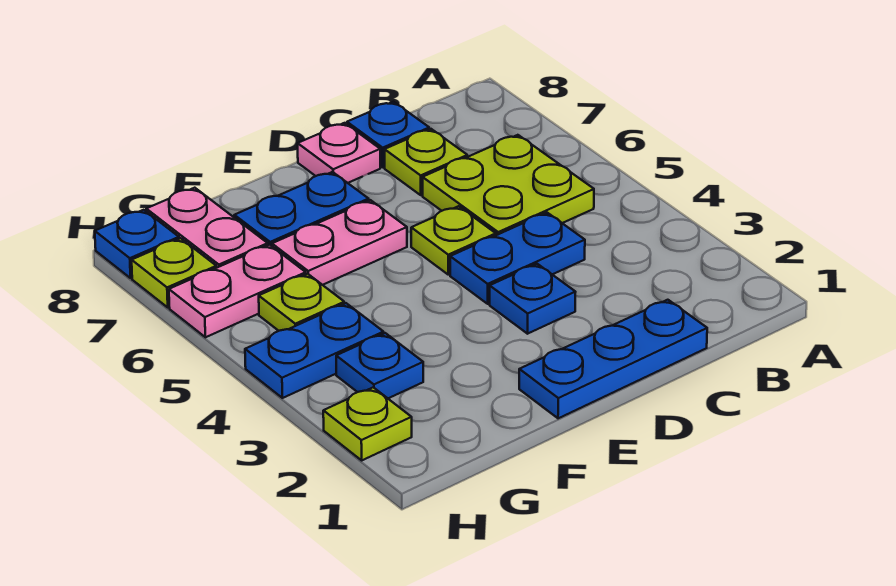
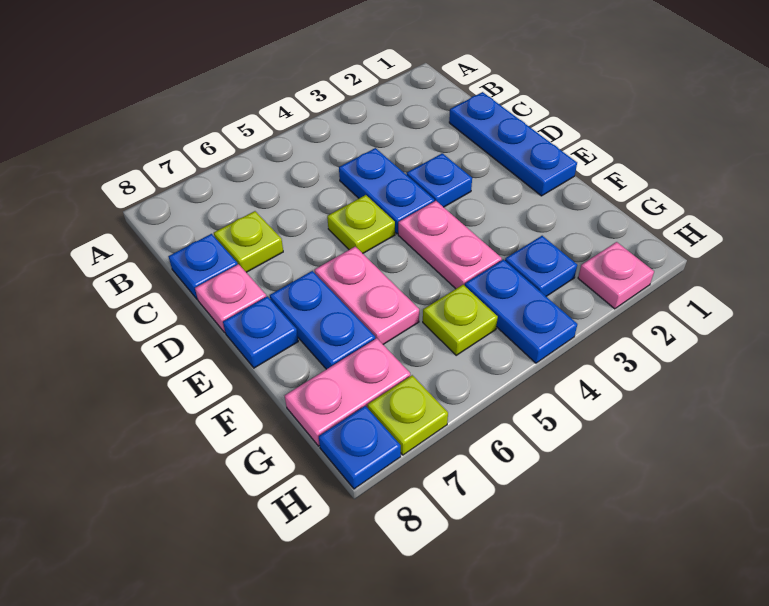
lime 2x2 plate [423,135,594,235] -> none
none -> blue 1x1 plate [223,296,298,368]
pink 1x2 plate [169,245,306,337] -> pink 1x2 plate moved to [398,201,502,289]
lime 1x1 plate [323,387,412,460] -> pink 1x1 plate [578,242,654,309]

